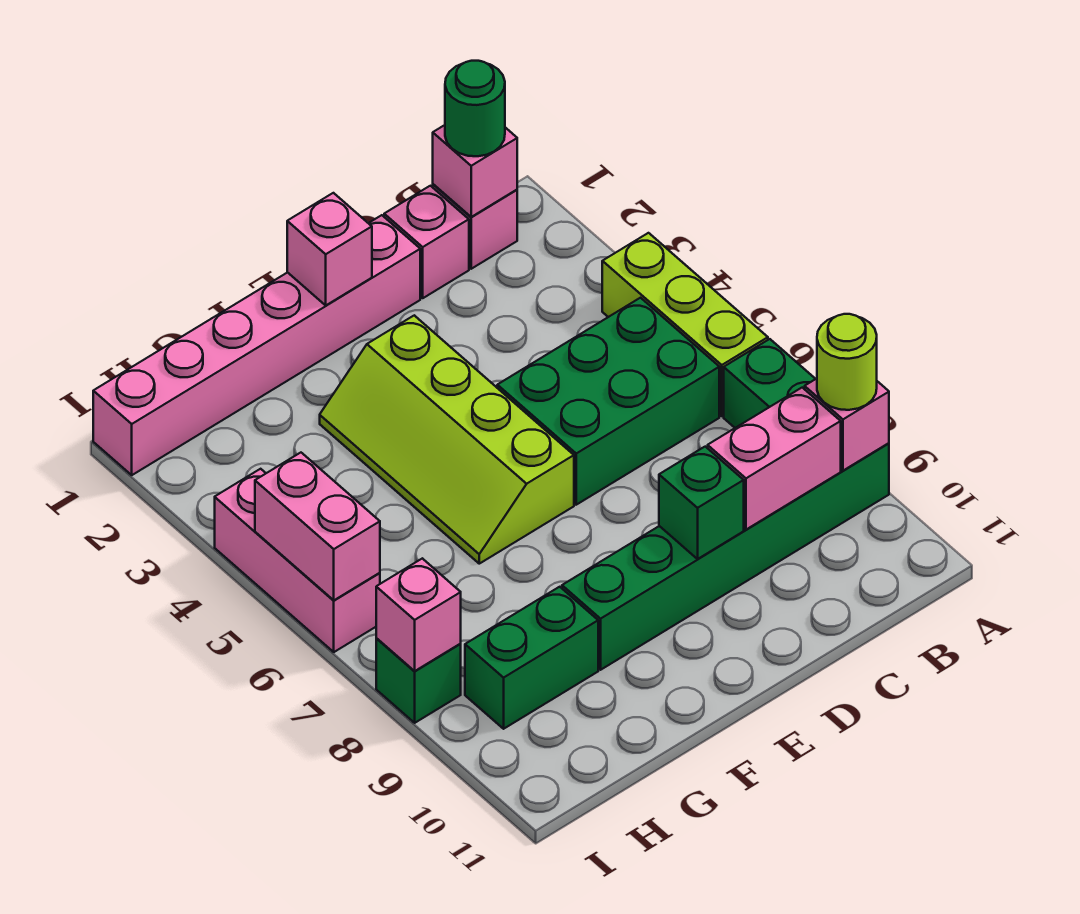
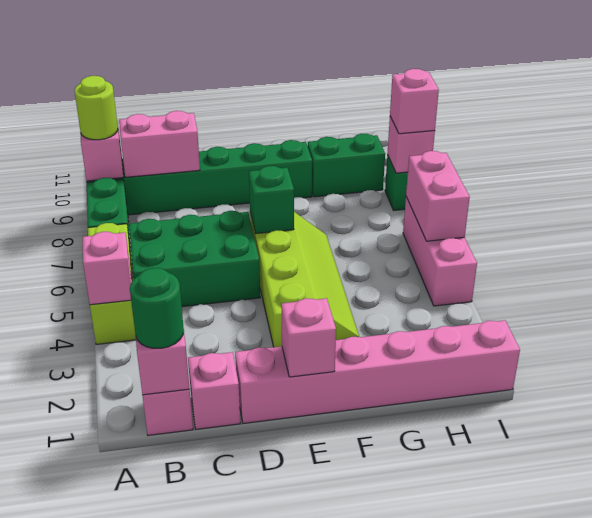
none -> pink 1x1 brick [83,232,131,305]
green 1x1 brick [659,447,744,559] -> green 1x1 brick moved to [249,166,294,234]
none -> pink 1x1 brick [390,69,439,134]

